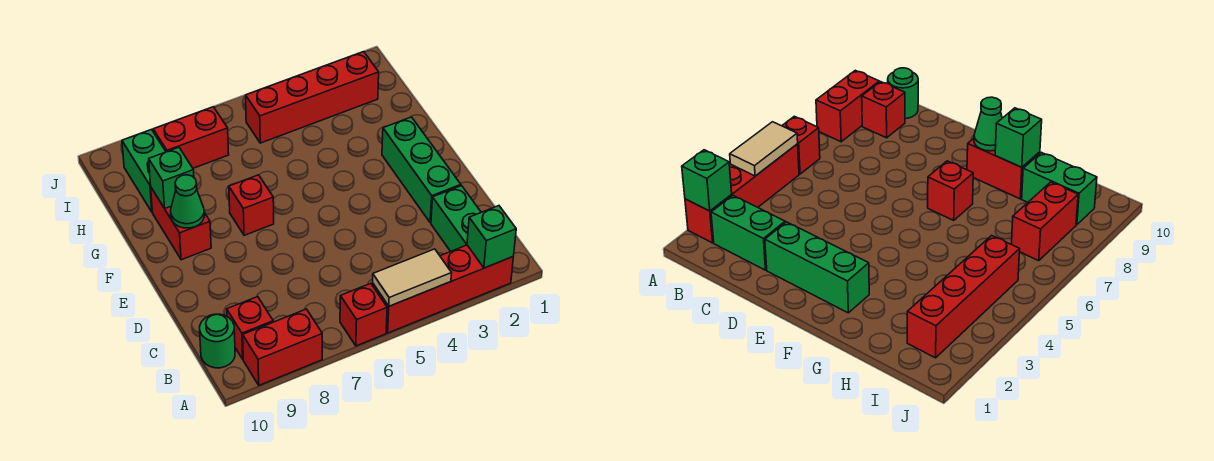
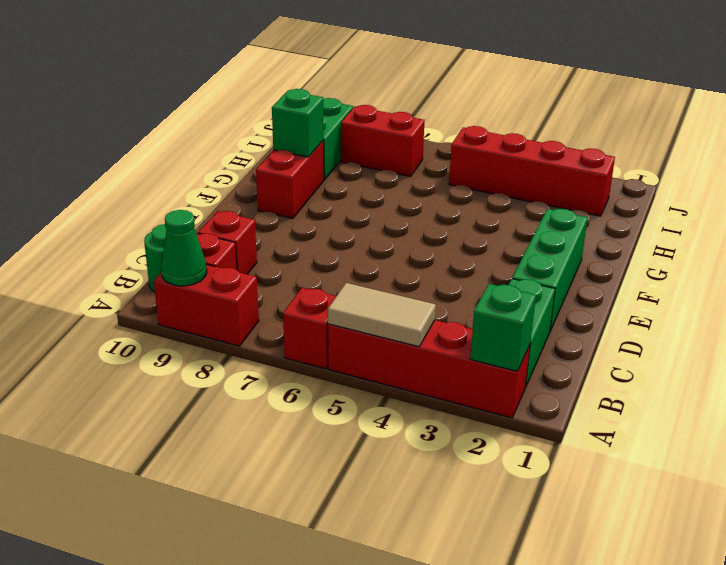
red 1x1 brick [229,175,274,235] -> red 1x1 brick moved to [198,211,257,274]
green 1x1 cone [171,175,204,228] -> green 1x1 cone moved to [161,210,207,286]

